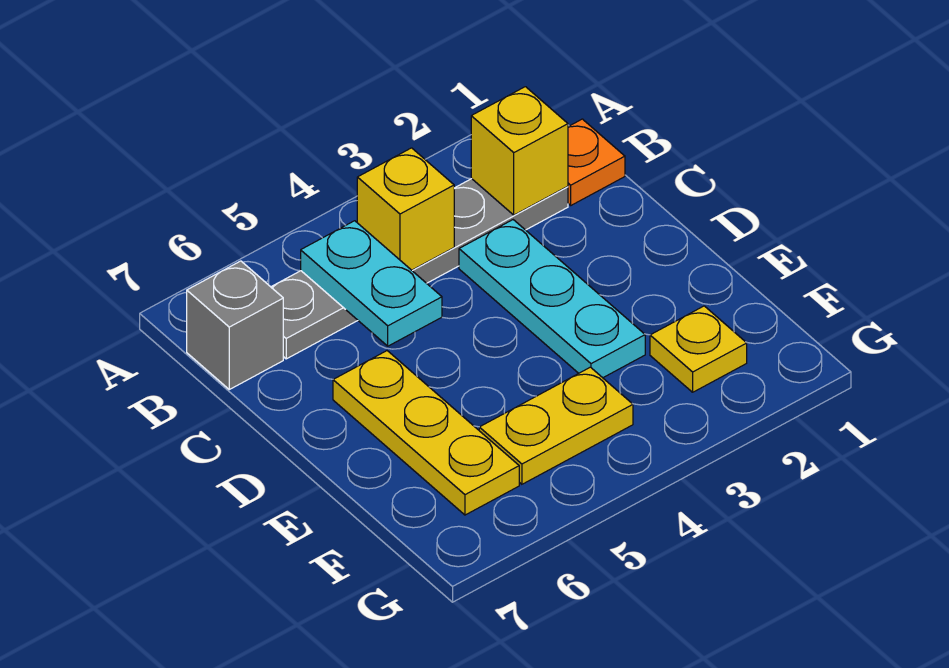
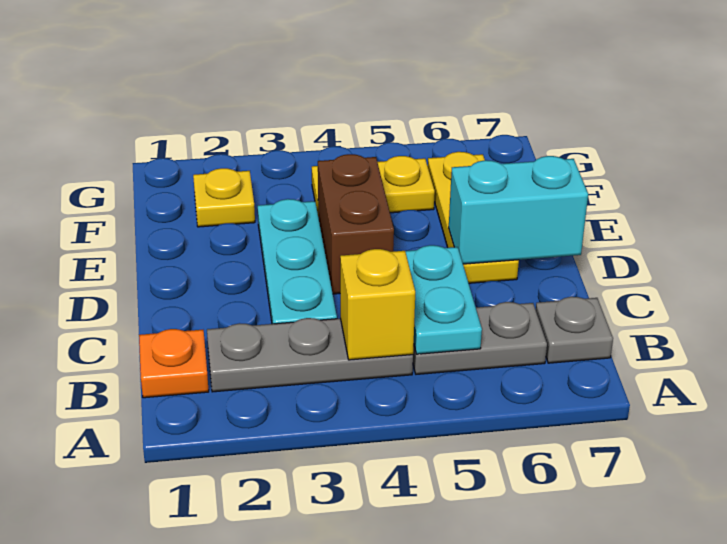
yellow 1x1 brick [471,87,568,215] -> none
grey 1x1 brick [187,261,283,389] -> grey 1x1 plate [536,297,613,363]
none -> brown 1x2 brick [318,154,394,294]
none -> cyan 1x2 brick [449,156,588,264]

